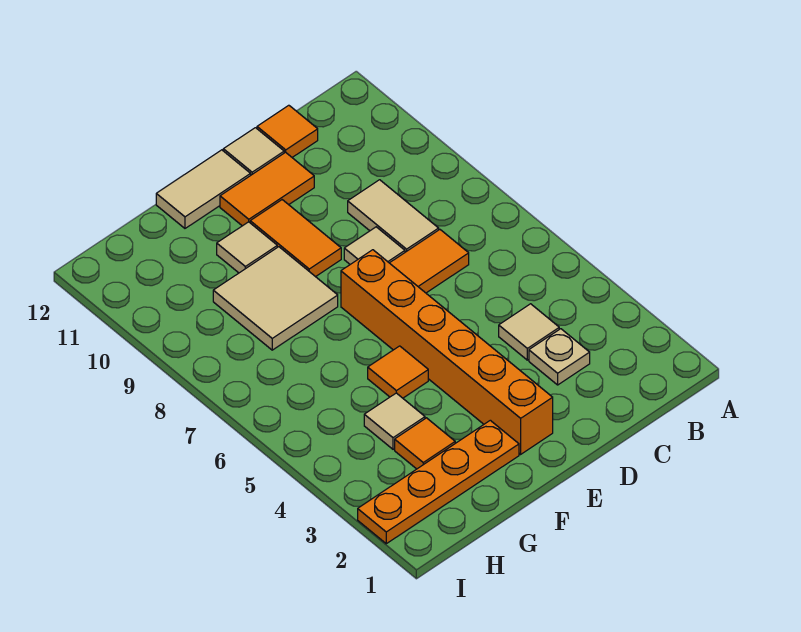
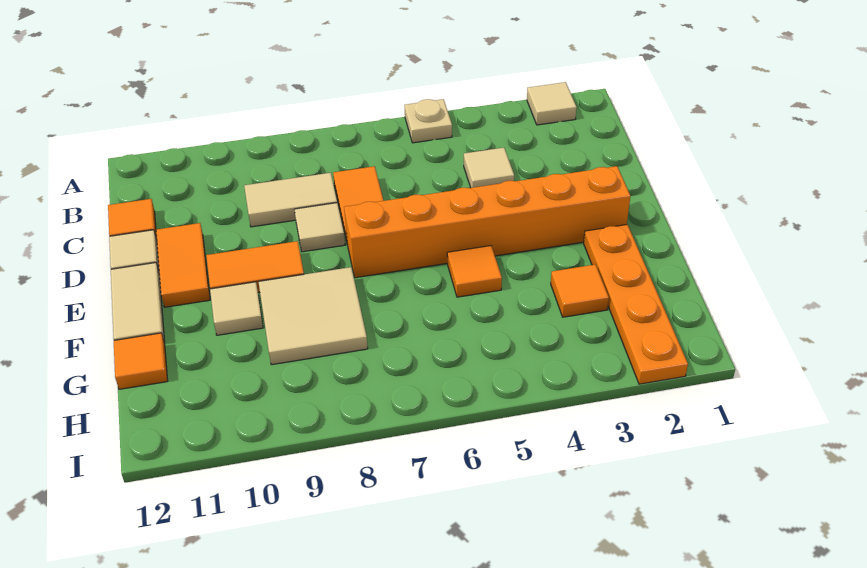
tan 1x1 plate [529,329,590,385] -> tan 1x1 plate moved to [404,99,452,143]
tan 1x1 tile [364,393,425,449] -> tan 1x1 tile moved to [527,82,577,125]
none -> orange 1x1 tile [114,333,168,389]

